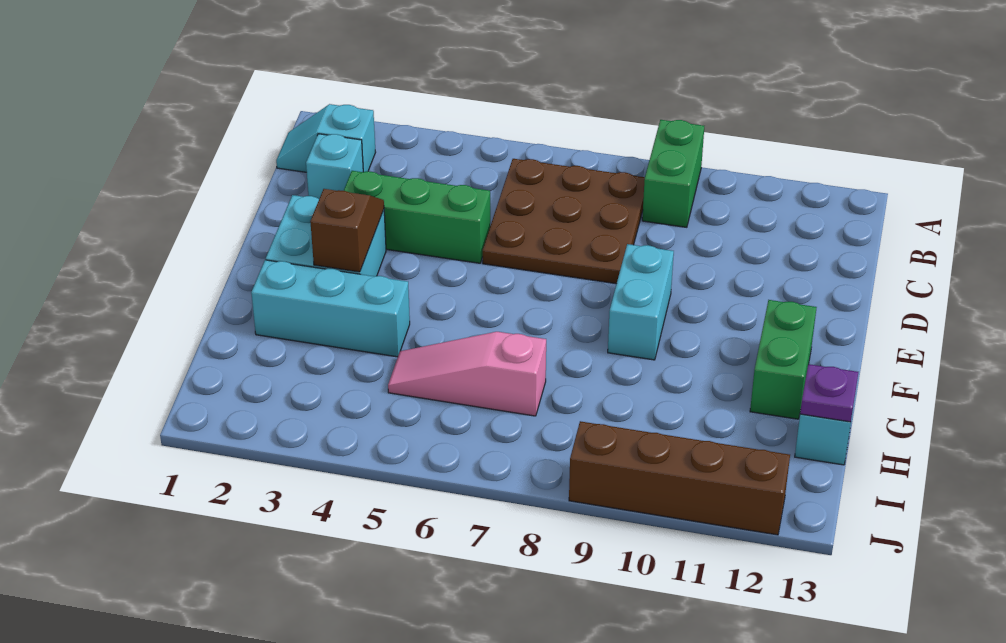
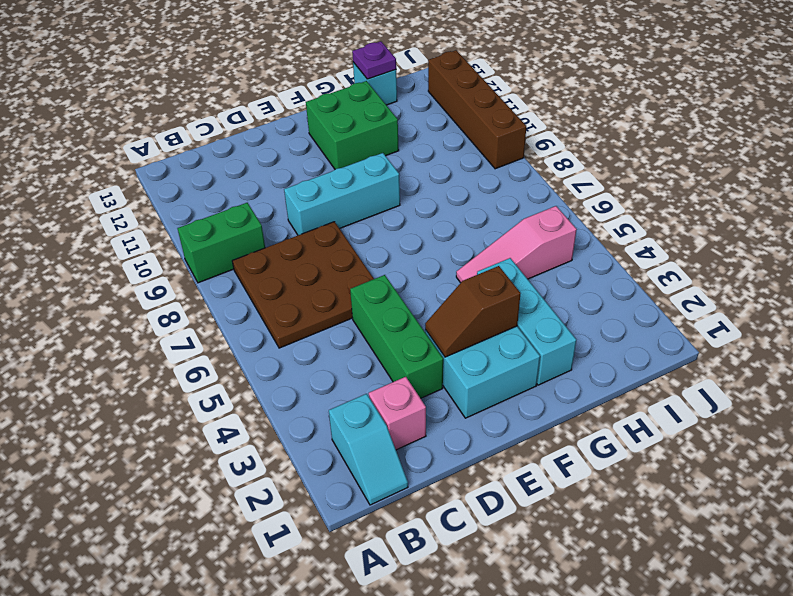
cyan 1x1 brick [306,134,363,199] -> pink 1x1 brick [369,377,426,450]
cyan 1x2 brick [608,244,674,360] -> cyan 1x3 brick [284,153,400,235]
green 1x2 brick [750,300,817,419] -> green 2x2 brick [306,81,399,169]
pink 1x3 slope [388,332,546,416] -> pink 1x3 slope turned to [456,206,577,283]

